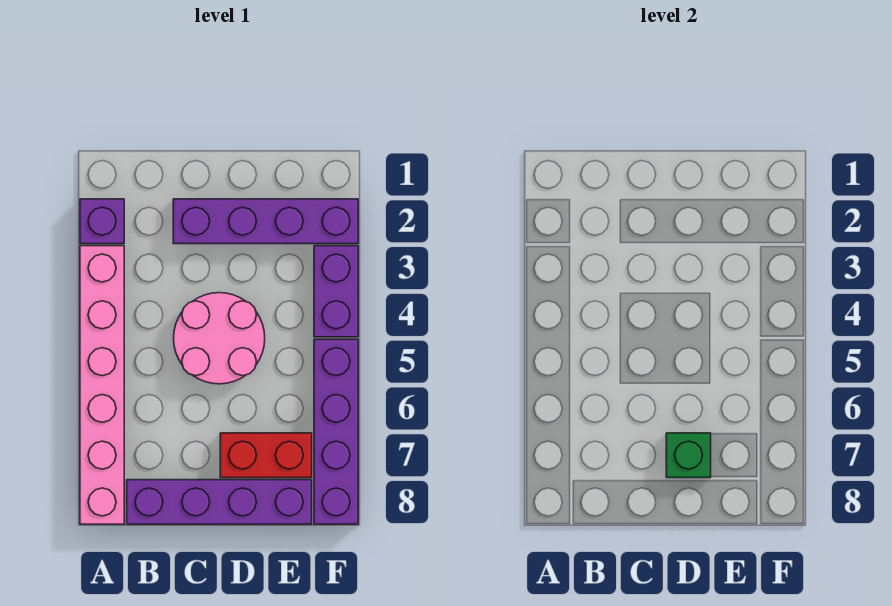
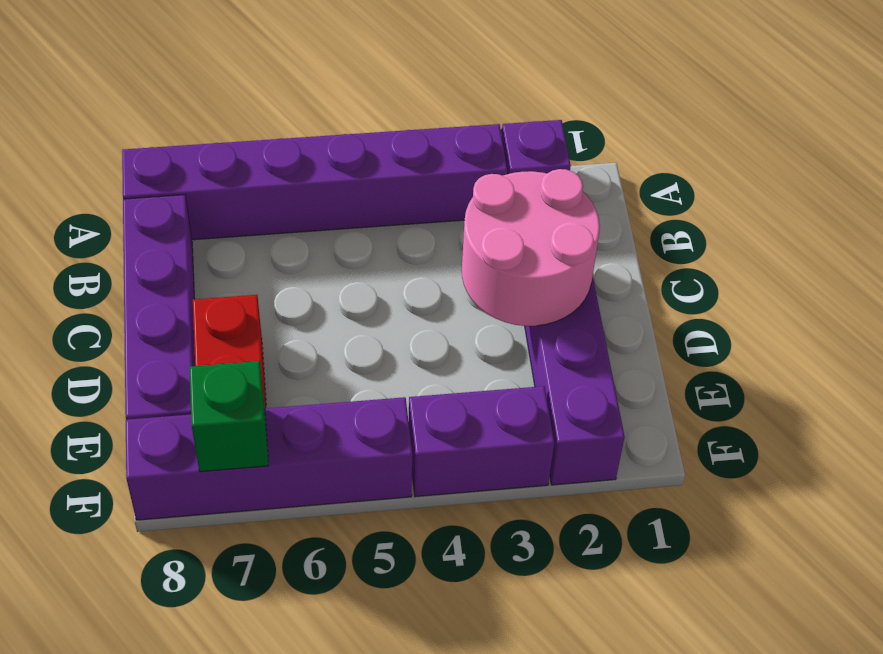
pink 1x6 brick [80,246,124,524] -> purple 1x6 brick [122,124,507,240]
pink 2x2 round brick [174,293,265,384] -> pink 2x2 round brick moved to [462,169,600,326]
green 1x1 brick [666,433,711,478] -> green 1x1 brick moved to [189,361,268,472]

